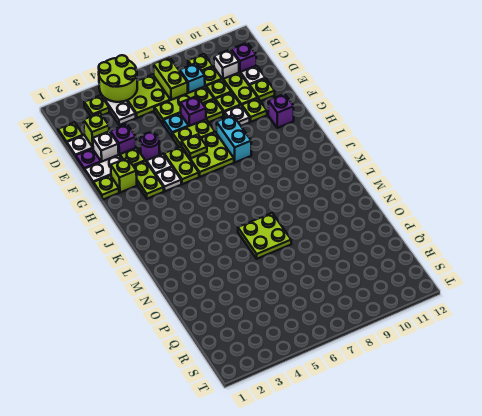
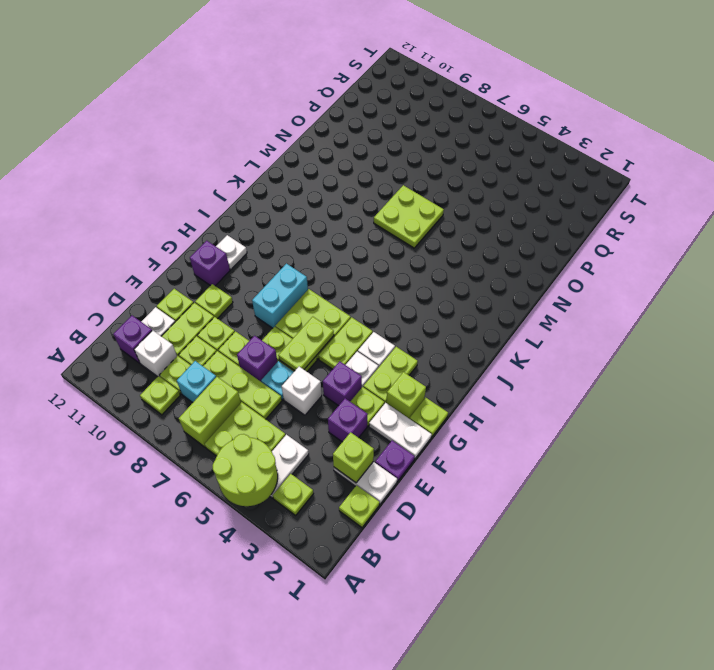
white 1x1 brick [93,131,119,162] -> white 1x1 brick moved to [282,367,322,415]
purple 1x1 round brick [140,133,160,162] -> purple 1x1 brick [323,361,362,406]
white 1x1 plate [225,105,250,126] -> white 1x1 plate moved to [216,235,247,270]
lime 1x1 plate [181,135,207,159] -> lime 1x2 plate [278,317,334,371]

